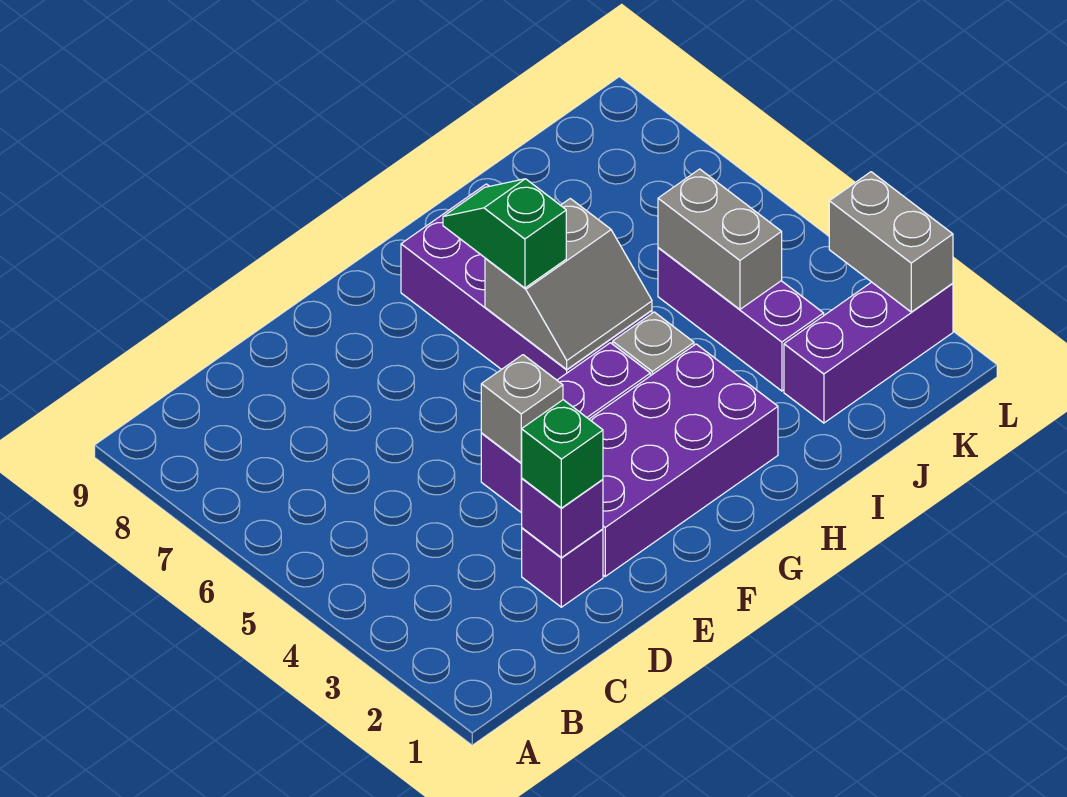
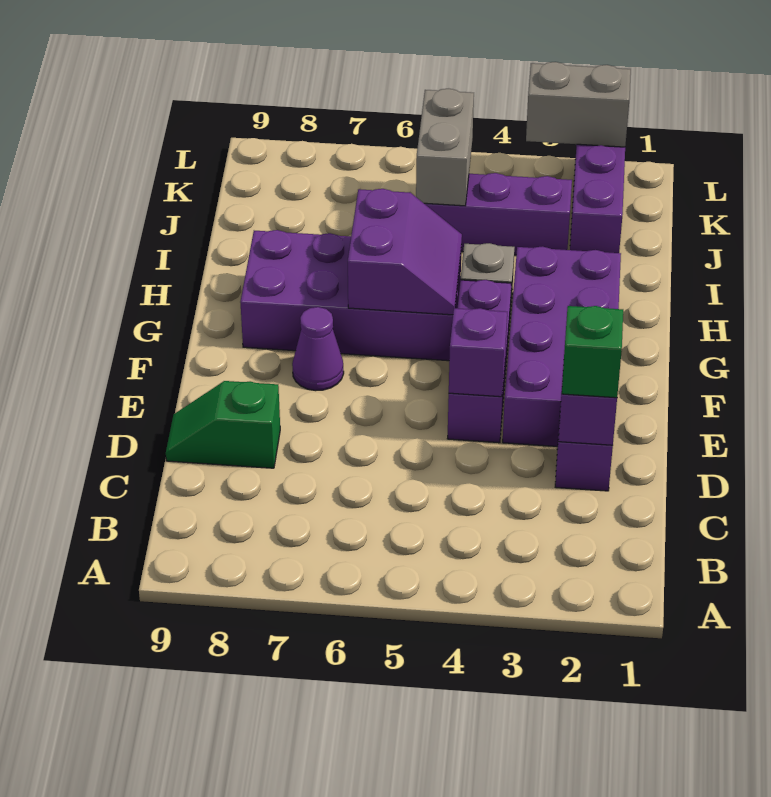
grey 1x1 brick [481,355,563,463] -> purple 1x1 brick [449,308,507,397]
none -> purple 1x1 cone [292,307,344,391]
grey 2x2 slope [485,199,652,370] -> purple 2x2 slope [348,189,462,315]
green 1x2 slope [443,179,566,288] -> green 1x2 slope moved to [166,381,280,468]
grey 1x2 brick [658,169,782,309] -> grey 1x2 brick turned to [416,89,474,206]

